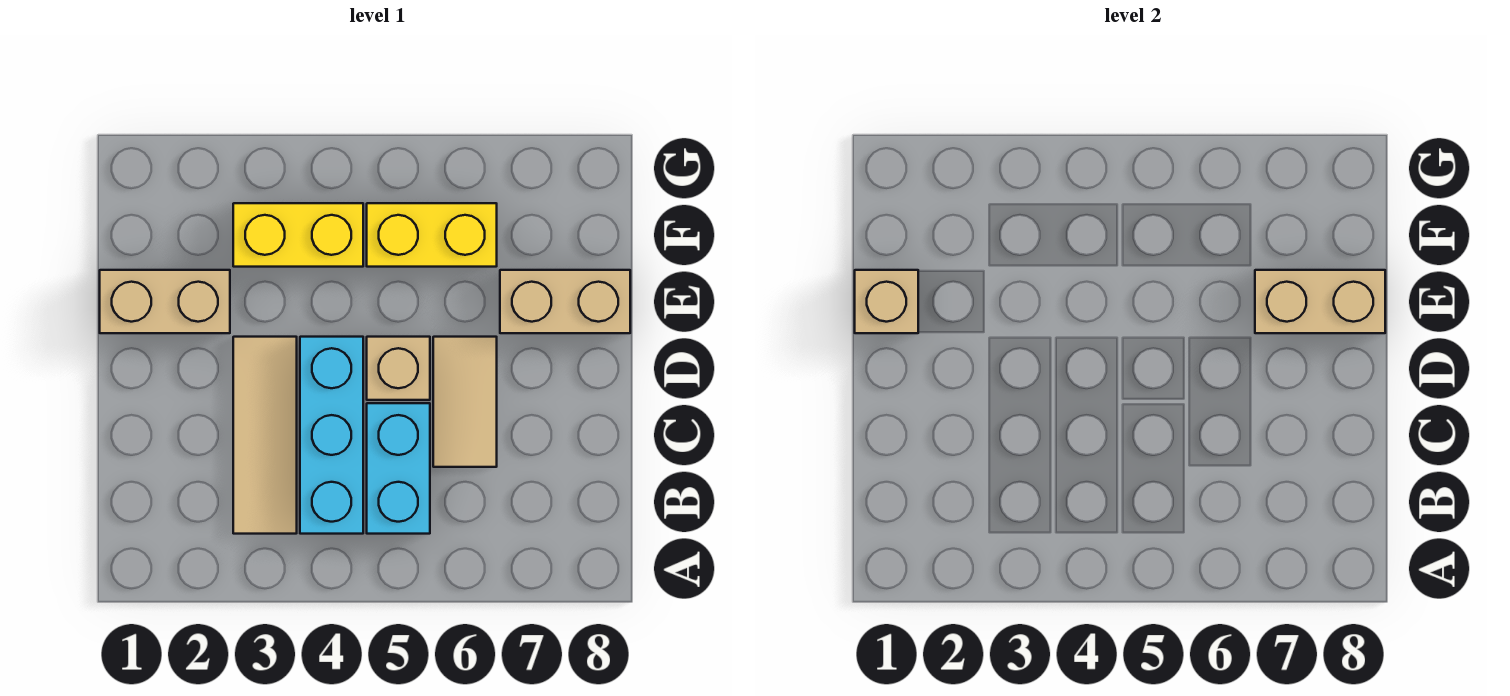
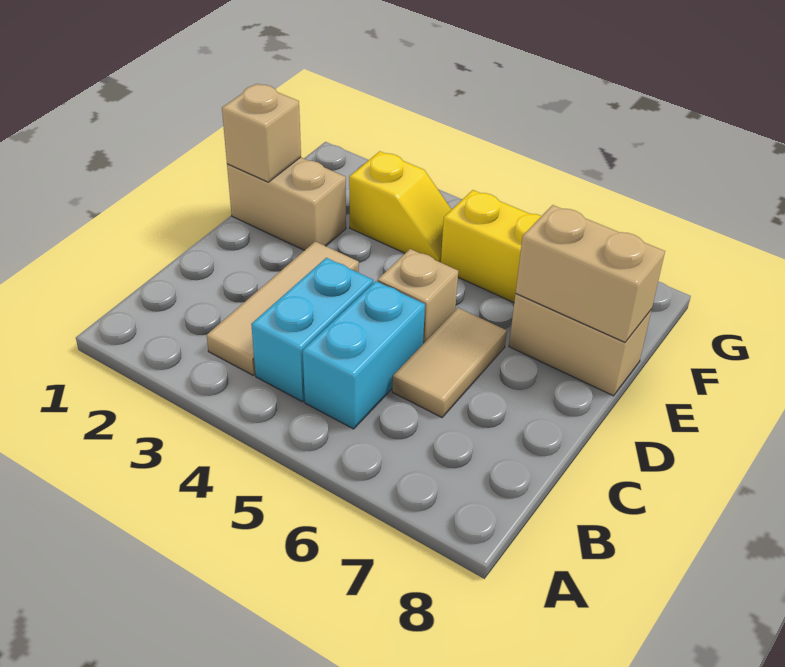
cyan 1x3 brick [300,337,363,534] -> cyan 1x2 brick [251,258,373,402]
yellow 1x2 brick [233,203,363,267] -> yellow 1x2 slope [349,151,452,262]

